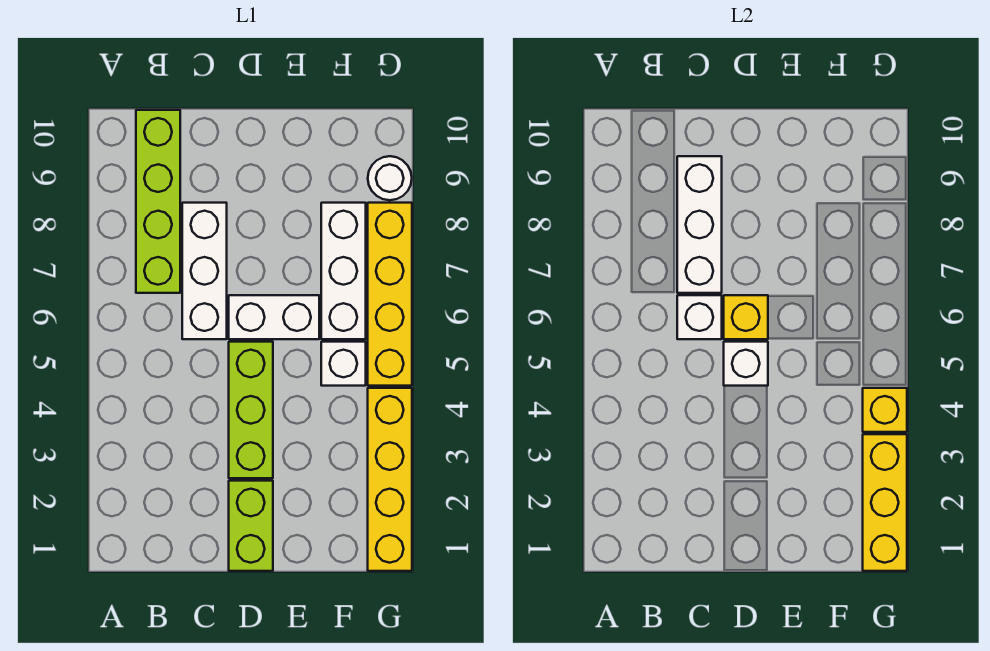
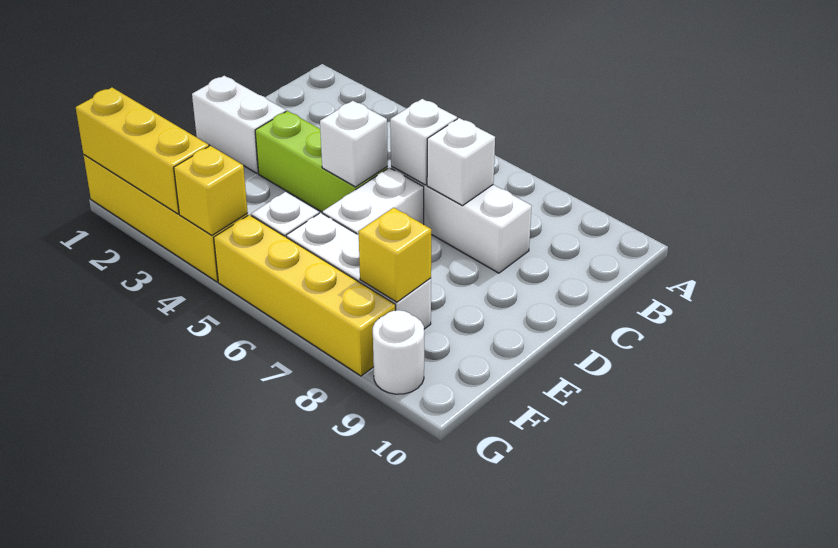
lime 1x4 brick [136,110,180,293] -> none
white 1x3 brick [677,156,722,293] -> white 1x1 brick [427,118,495,206]
lime 1x2 brick [229,481,273,571] -> white 1x2 brick [192,76,286,174]
yellow 1x1 brick [724,295,768,339] -> yellow 1x1 brick moved to [359,208,431,302]

